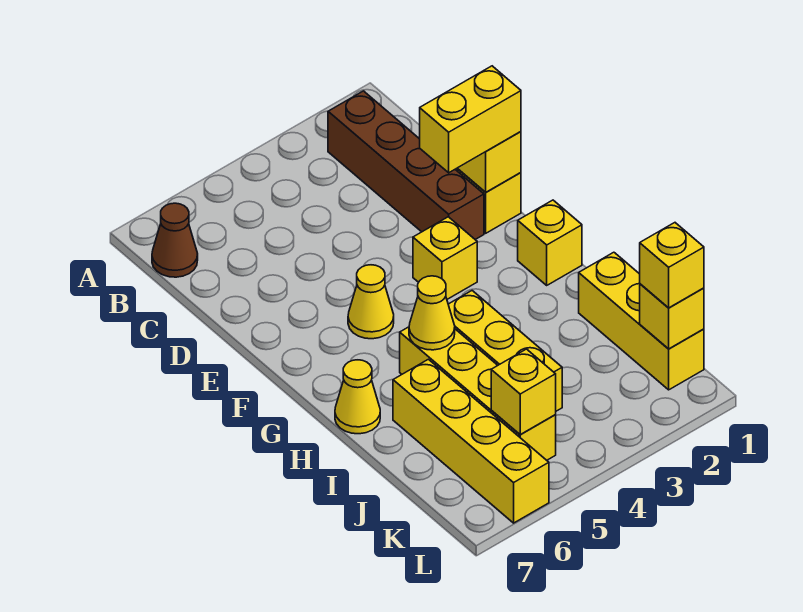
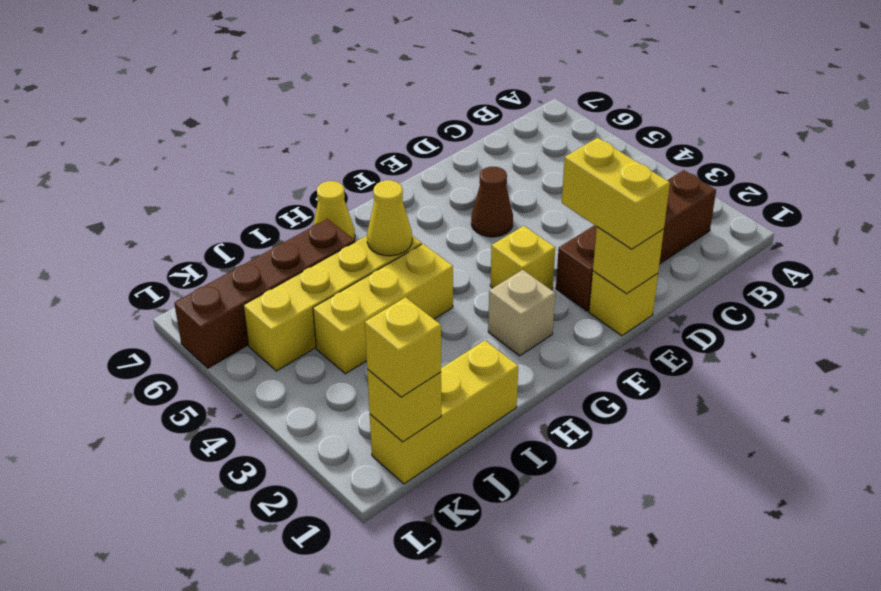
brown 1x1 cone [152,203,198,277] -> brown 1x1 cone moved to [471,167,513,237]
yellow 1x1 cone [348,265,394,339] -> none
yellow 1x1 brick [518,200,582,285] -> none
none -> tan 1x1 brick [488,270,555,356]
yellow 1x4 brick [393,359,549,523] -> brown 1x4 brick [174,219,355,368]
yellow 1x1 brick [491,349,556,434] -> none

